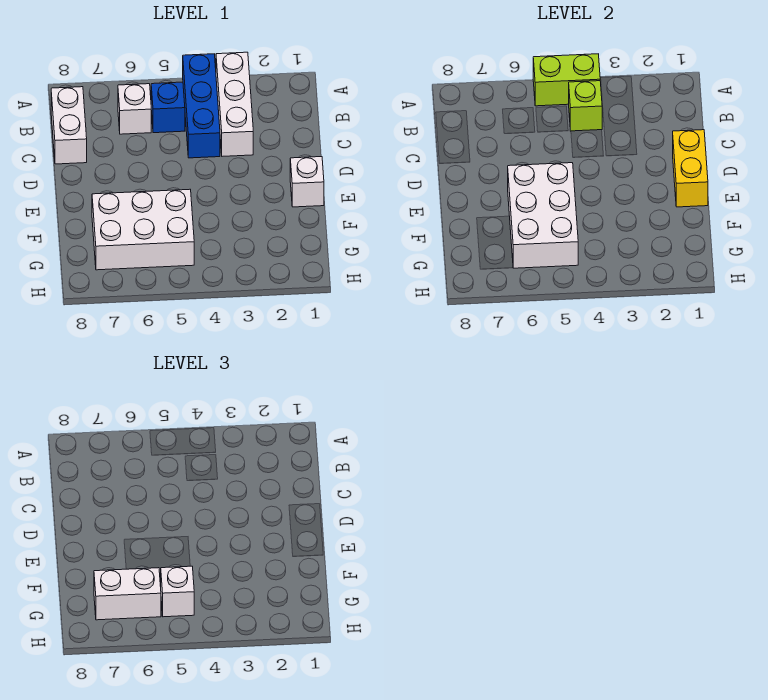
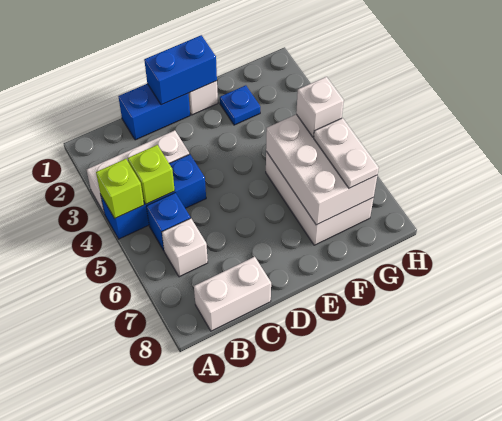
lime 1x2 brick [533,54,600,106] -> lime 1x1 brick [96,159,144,219]
none -> blue 1x2 brick [118,84,190,140]
yellow 1x2 brick [673,130,708,207] -> blue 1x2 brick [144,35,217,105]
white 2x3 brick [508,163,578,268] -> white 2x3 brick turned to [266,114,377,225]
none -> blue 1x1 plate [220,85,260,125]
white 1x2 brick [94,568,161,620] -> white 1x2 plate [314,118,379,188]

